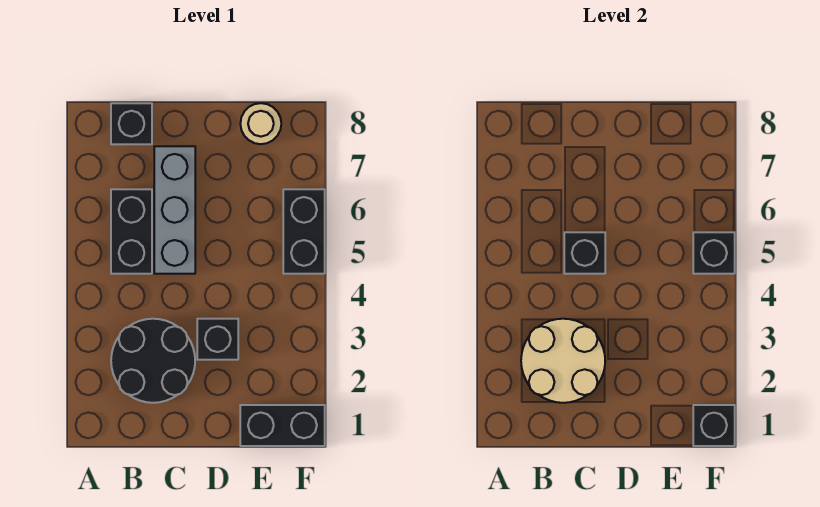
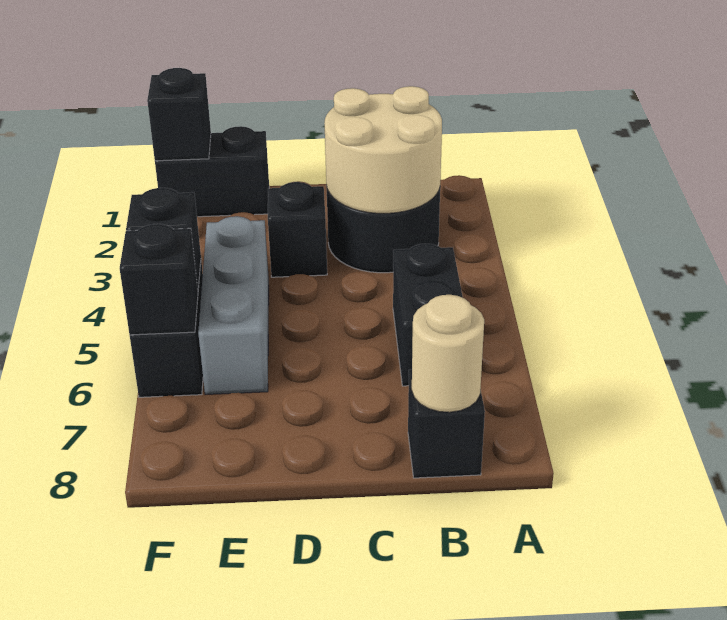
grey 1x3 brick [154,146,195,274] -> grey 1x3 brick moved to [198,216,269,395]
black 1x1 brick [564,232,605,274] -> black 1x1 brick moved to [120,224,198,335]
tan 1x1 round brick [240,103,281,144] -> tan 1x1 round brick moved to [412,295,484,412]

